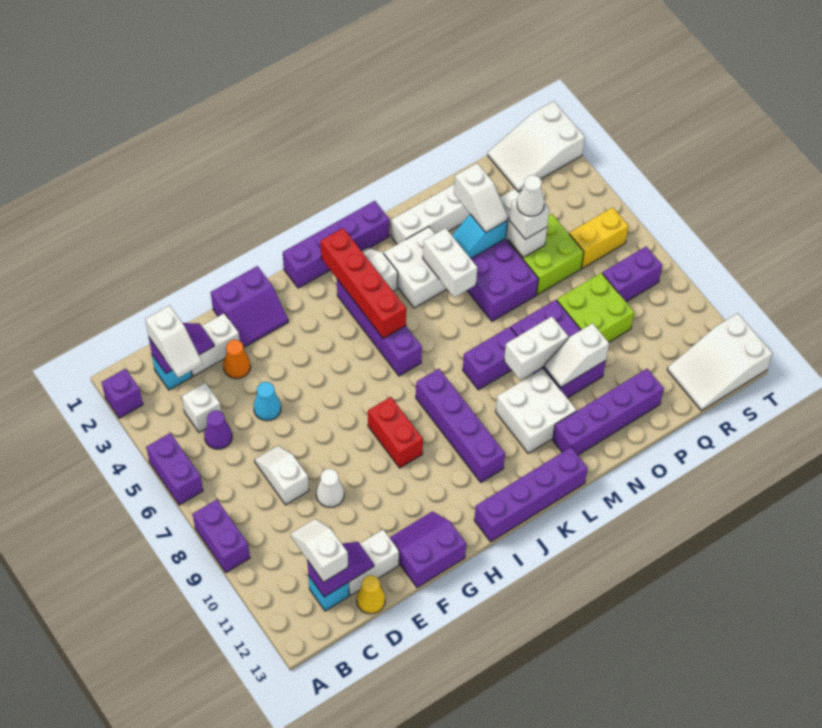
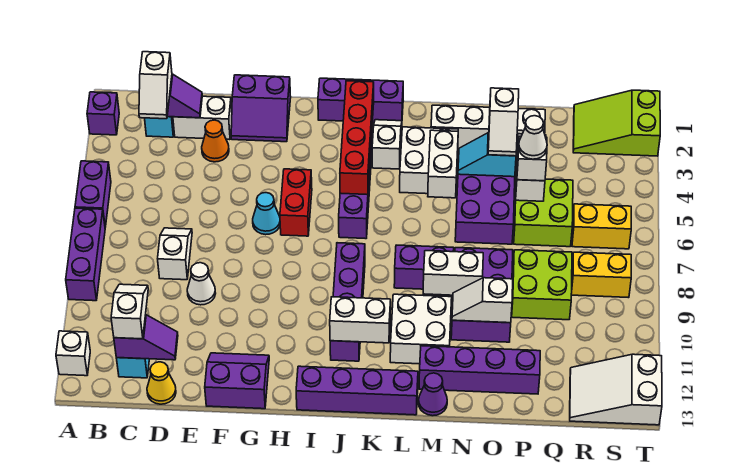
purple 1x2 brick [193,500,250,572] -> purple 1x3 brick [66,208,105,301]
white 1x1 brick [182,383,221,432] -> white 1x1 brick moved to [56,331,90,376]
purple 1x1 cone [204,410,232,449] -> purple 1x1 cone moved to [419,373,447,416]
white 1x2 brick [349,530,399,595] -> white 1x2 brick moved to [330,297,391,343]
cyan 1x1 cone [254,382,281,421] -> cyan 1x1 cone moved to [253,193,280,235]
red 1x2 brick [368,397,423,468] -> red 1x2 brick moved to [280,169,312,236]
purple 1x4 brick [283,201,390,288] -> purple 1x3 brick [318,78,403,122]
white 2x3 slope [488,101,585,192] -> lime 2x3 slope [573,90,660,156]
purple 1x2 brick [602,247,662,302] -> yellow 1x2 brick [571,252,631,298]

